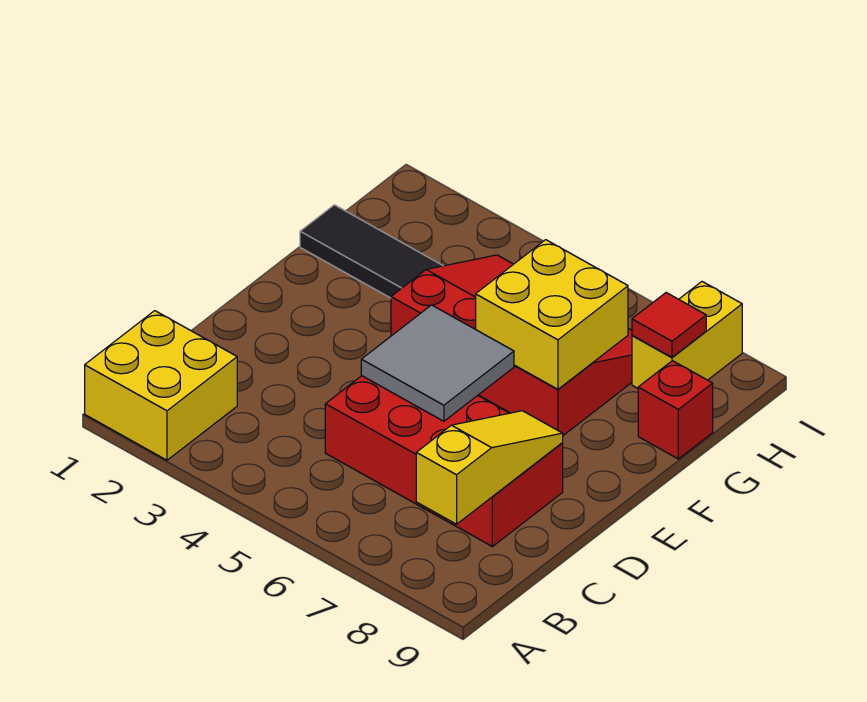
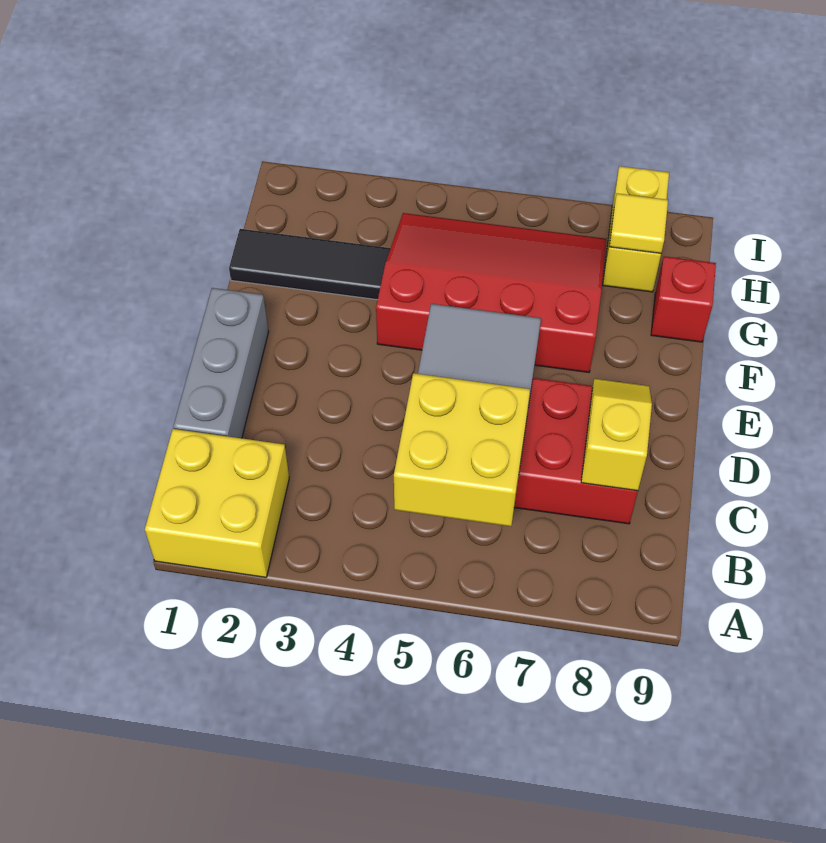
yellow 1x3 slope [416,411,563,524] -> yellow 1x2 slope [581,379,652,491]
none -> grey 1x3 brick [173,288,269,438]
yellow 2x2 brick [476,240,628,389] -> yellow 2x2 brick moved to [394,373,530,526]
red 1x1 tile [632,293,706,357] -> yellow 1x1 tile [609,193,668,253]

